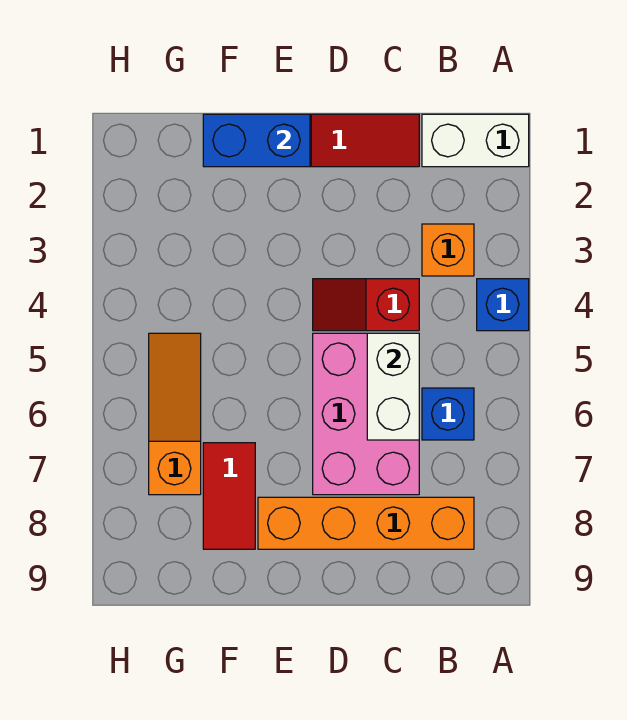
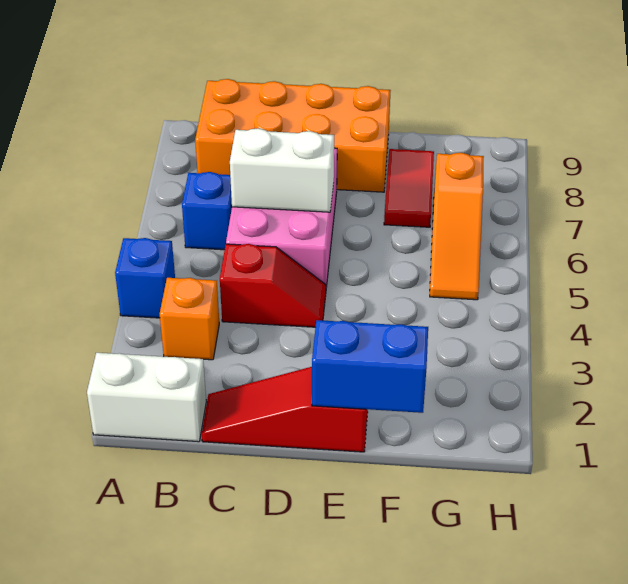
orange 1x4 brick [258,497,474,549] -> orange 2x4 brick [195,79,391,192]
white 1x2 brick [367,333,419,440] -> white 1x2 brick turned to [230,128,334,212]

